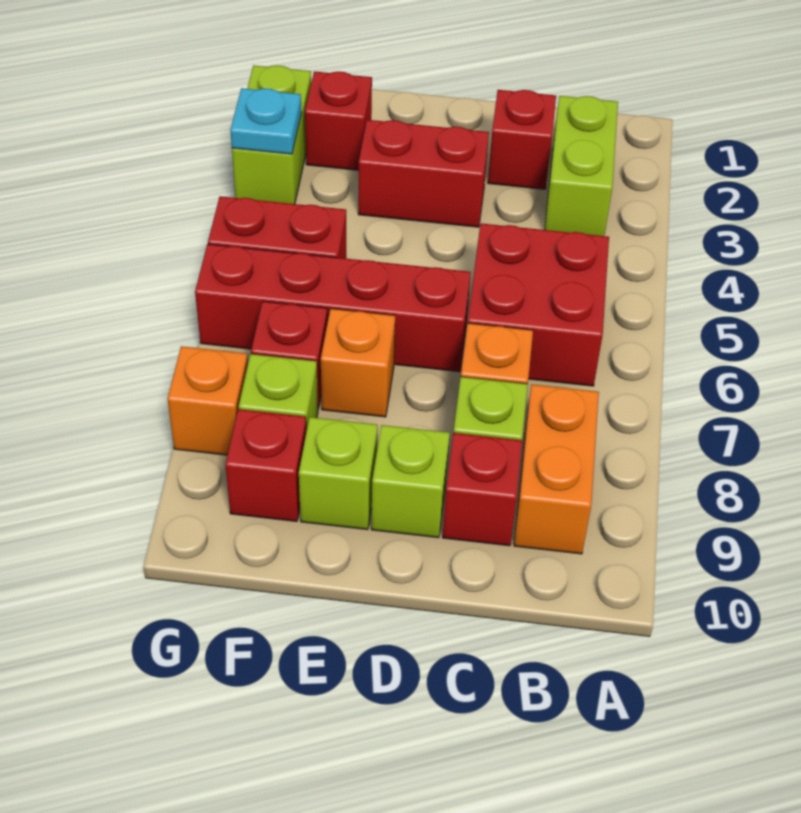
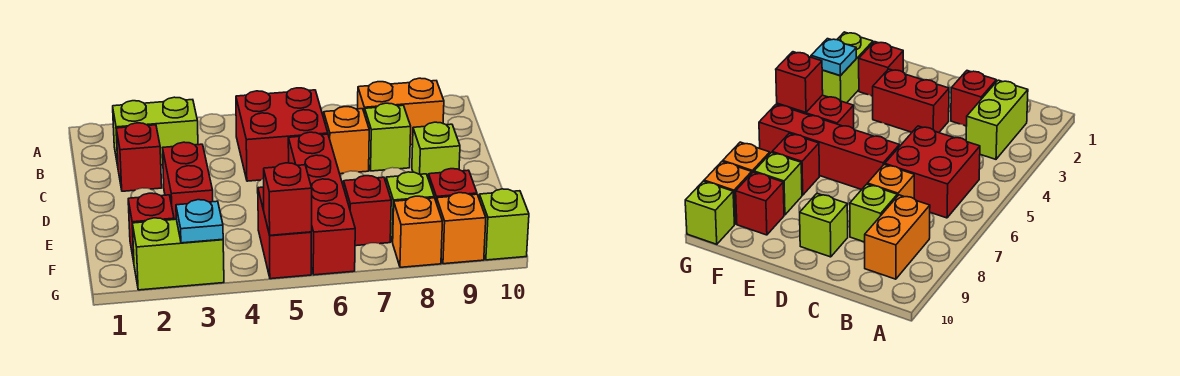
red 1x1 brick [442,433,522,546] -> red 1x1 brick moved to [264,163,312,235]
orange 1x1 brick [321,309,395,417] -> orange 1x1 brick moved to [437,193,486,264]
lime 1x1 brick [299,417,378,530] -> lime 1x1 brick moved to [479,189,529,260]

